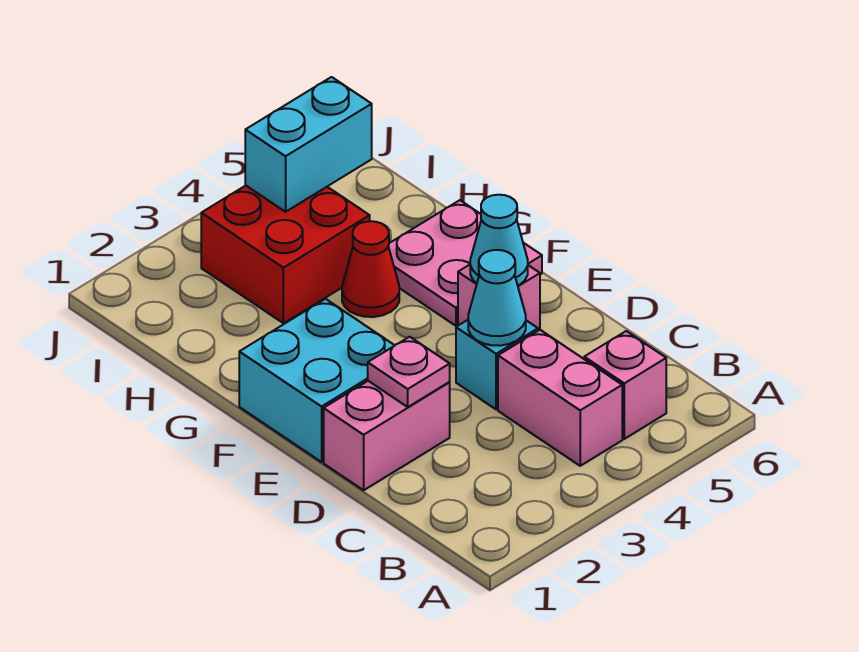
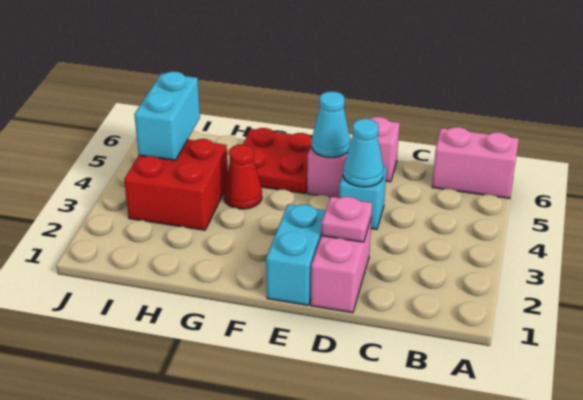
pink 1x2 brick [498,330,622,466] -> pink 1x2 brick moved to [432,127,519,198]
pink 1x1 brick [584,331,666,439] -> pink 1x1 brick moved to [363,117,400,182]
cyan 2x2 brick [239,299,395,462] -> cyan 1x2 brick [266,204,326,305]
pink 2x2 plate [388,200,542,326] -> red 2x2 plate [243,128,312,193]

